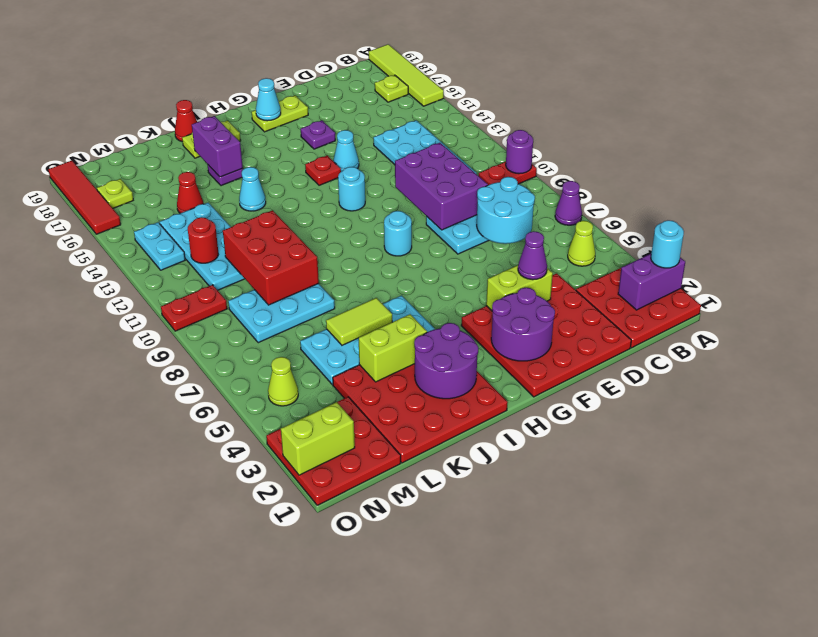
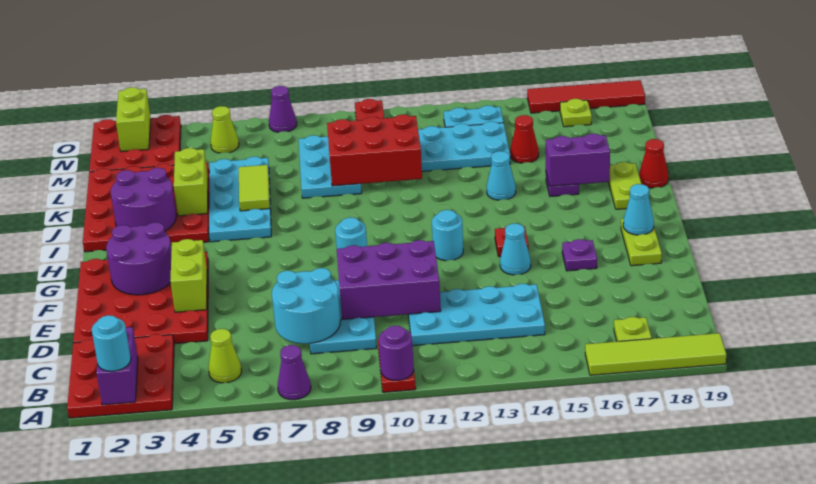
purple 1x1 cone [518,231,547,280] -> purple 1x1 cone moved to [269,86,297,132]
red 1x1 round brick [188,217,218,263] -> none

